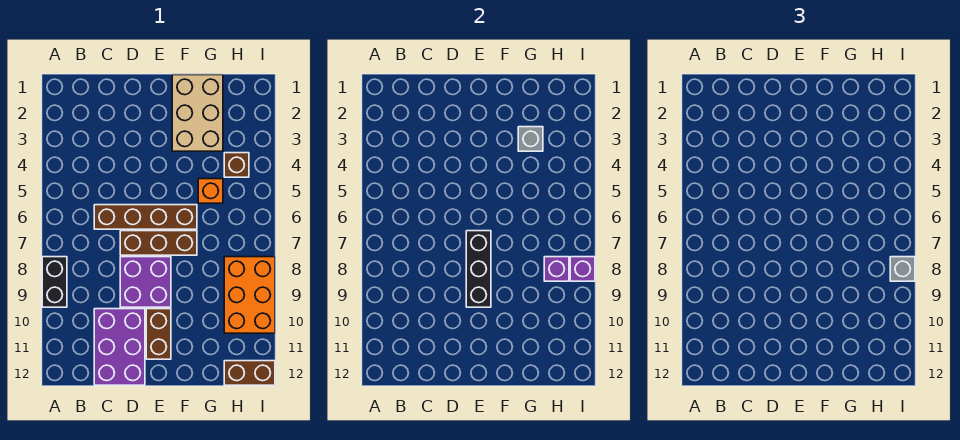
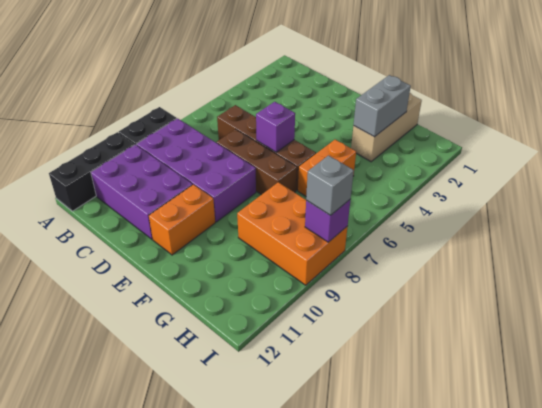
purple 2x3 brick [94,309,145,385] -> purple 2x3 brick turned to [91,145,193,239]
purple 2x2 brick [120,257,171,307] -> purple 2x4 brick [137,118,256,222]
black 1x3 brick [466,231,491,307] -> black 1x3 brick moved to [49,132,135,211]
brown 1x2 brick [146,309,171,359] -> orange 1x2 brick [149,185,215,255]
tan 2x3 brick [172,75,223,151] -> tan 1x3 brick [351,93,422,162]
grey 1x1 brick [518,127,543,151] -> grey 1x2 brick [354,75,411,137]
orange 1x1 brick [198,179,223,203] -> orange 1x2 brick [298,140,356,196]
brown 1x1 brick [224,153,249,177] -> none
orange 2x3 brick [224,257,275,333] -> orange 2x3 brick turned to [237,182,348,285]
purple 1x1 brick [544,257,569,281] -> purple 1x1 brick moved to [256,102,295,152]
brown 1x2 brick [224,361,275,385] -> none

